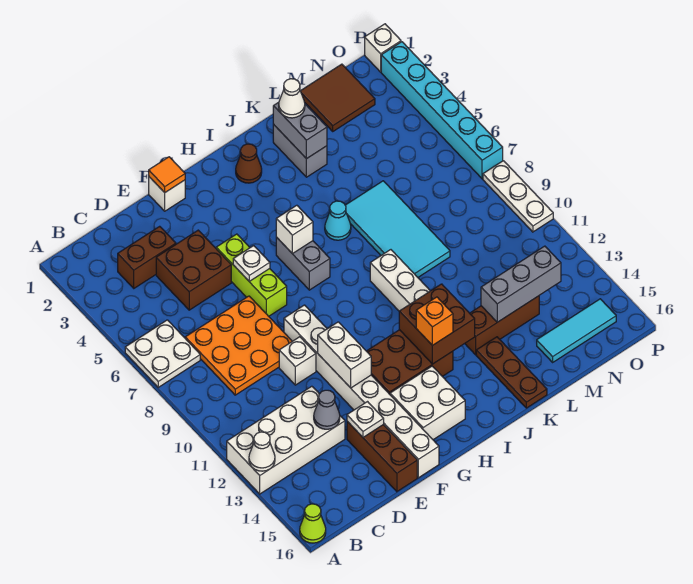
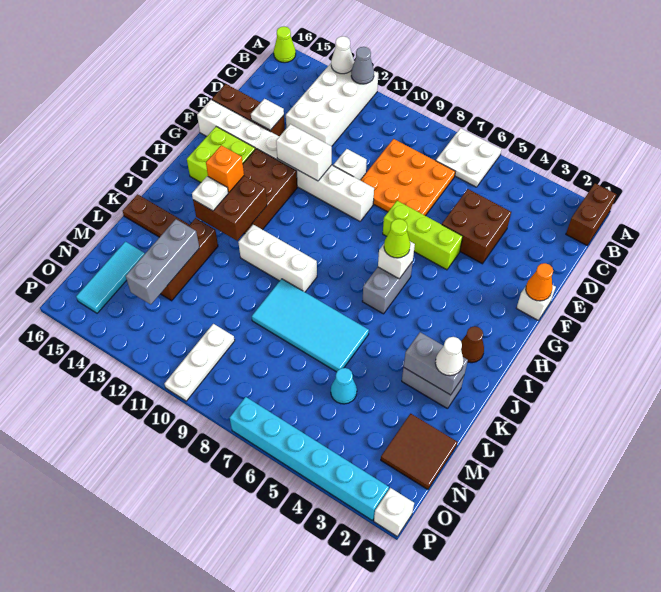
brown 1x2 brick [118,226,176,288] -> brown 1x2 brick moved to [566,183,617,245]
grey 1x1 cone [314,390,340,429] -> grey 1x1 cone moved to [351,47,374,84]
orange 1x1 tile [149,157,185,193] -> orange 1x1 cone [526,263,553,301]
white 1x1 plate [233,246,270,281] -> white 1x1 plate moved to [192,176,228,211]
white 2x2 brick [390,366,465,440] -> lime 2x2 brick [187,127,255,182]
grey 1x2 brick [276,237,330,290] -> grey 1x2 brick turned to [362,262,413,314]
none -> lime 1x1 cone [384,219,410,258]
cyan 1x1 cone [325,201,351,240] -> cyan 1x1 cone moved to [331,368,357,404]
white 1x3 plate [483,161,553,232] -> white 1x3 plate turned to [164,324,235,401]

